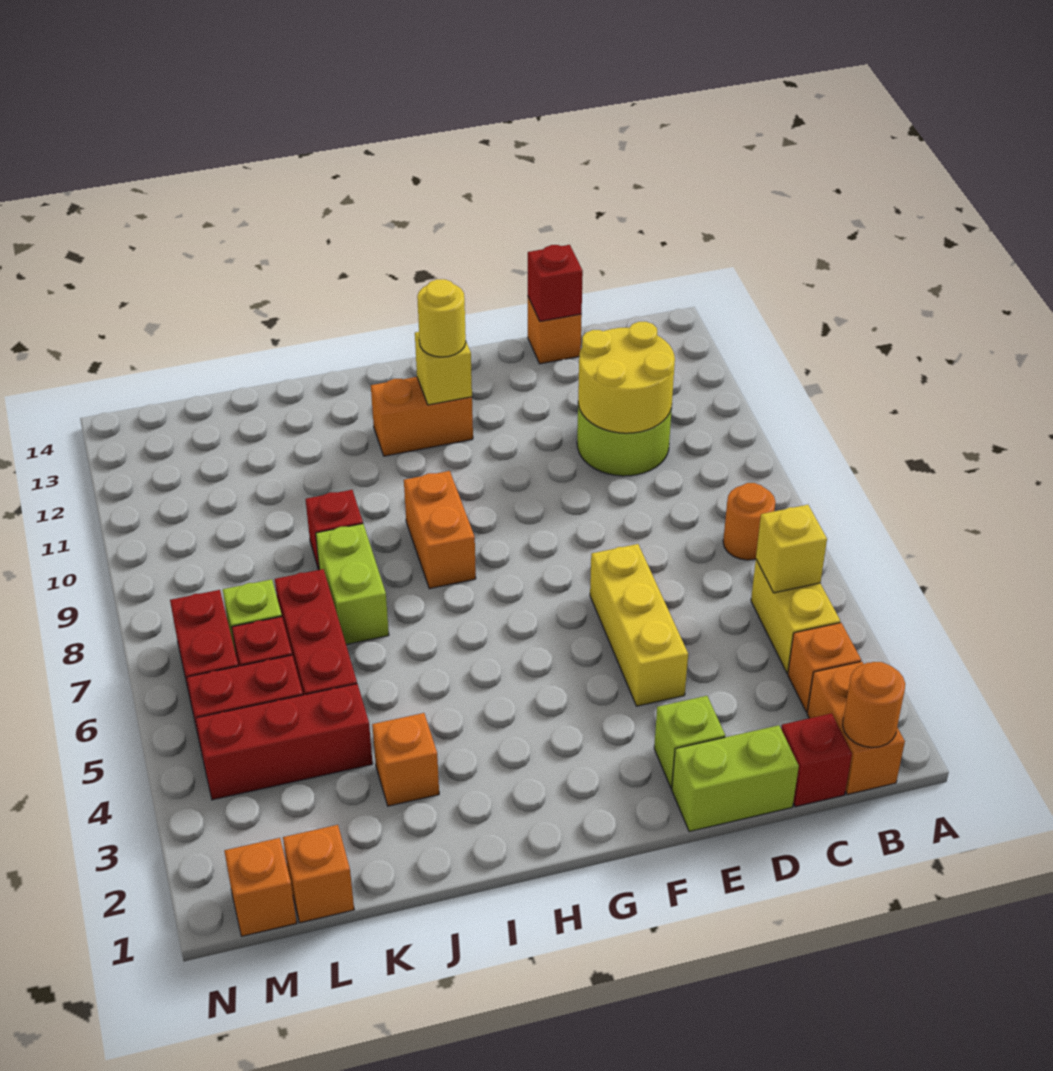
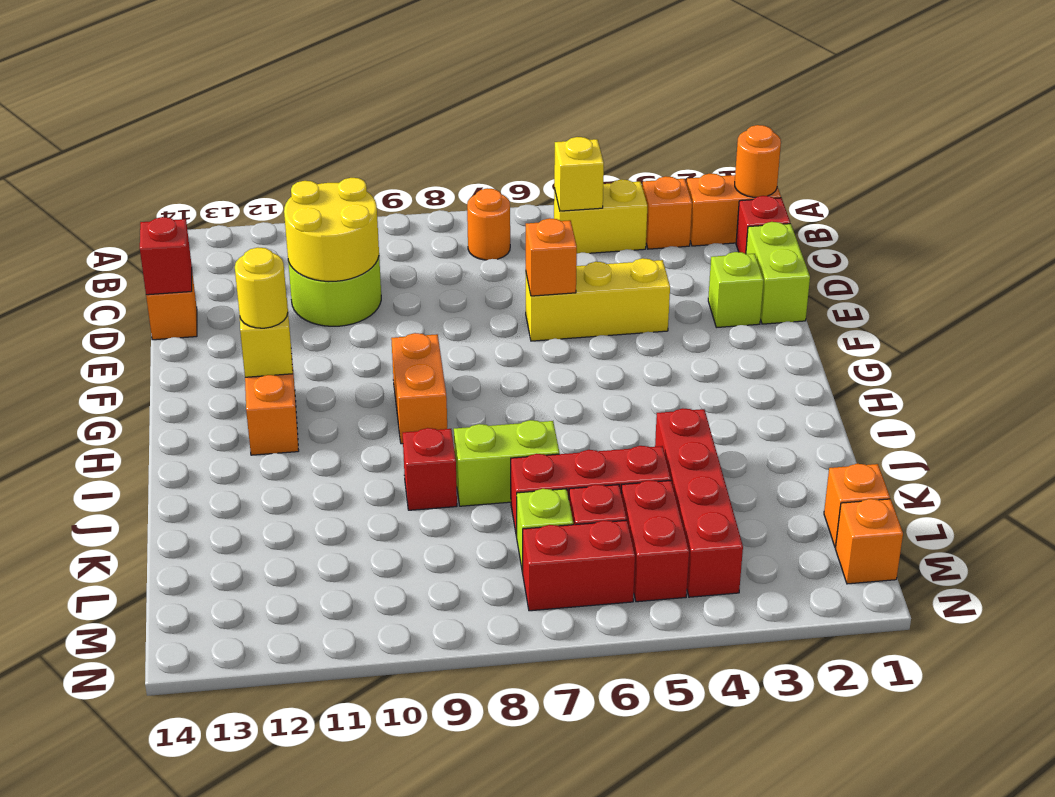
orange 1x2 brick [404,471,476,589] -> orange 1x2 brick turned to [391,333,447,444]
orange 1x1 brick [372,713,439,806] -> orange 1x1 brick moved to [526,218,577,296]
red 1x3 brick [196,684,373,800] -> red 1x4 brick [655,408,743,597]

